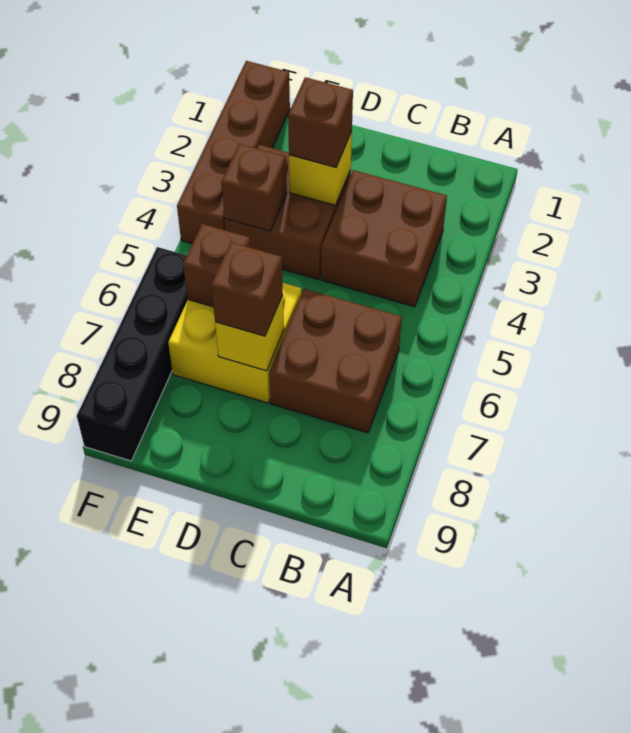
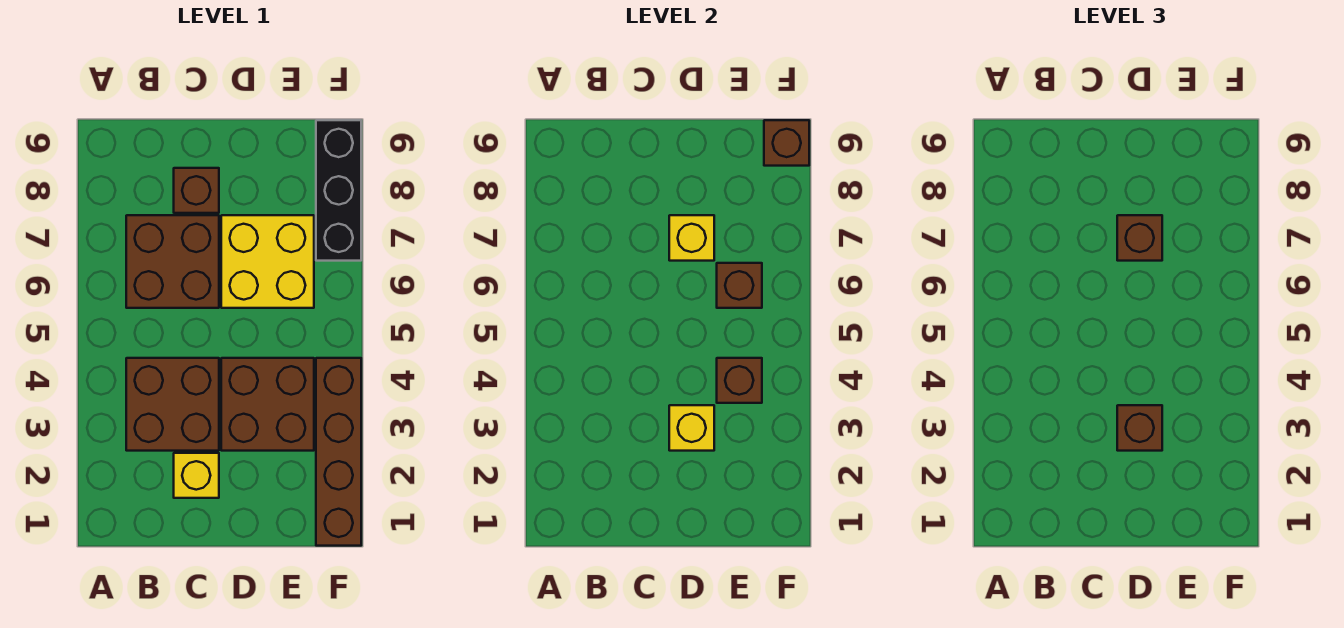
none -> yellow 1x1 brick [174,453,219,498]
none -> brown 1x1 brick [174,168,219,213]
black 1x4 brick [77,247,188,461] -> black 1x3 brick [316,120,361,261]
none -> brown 1x1 brick [764,120,809,166]

